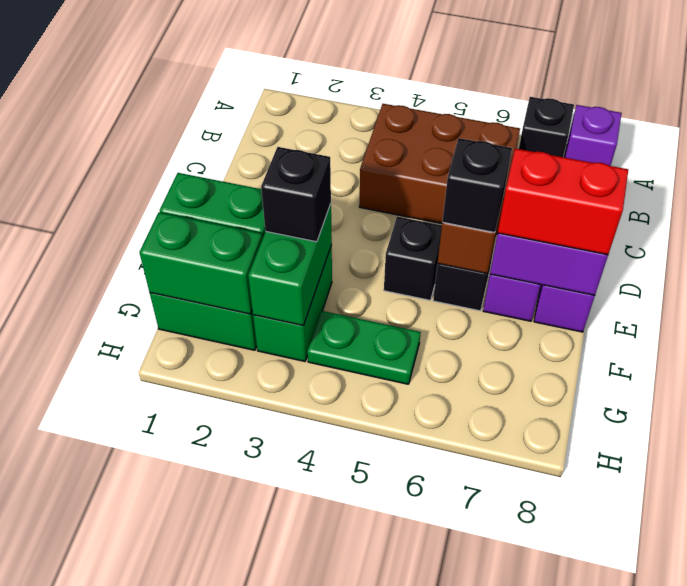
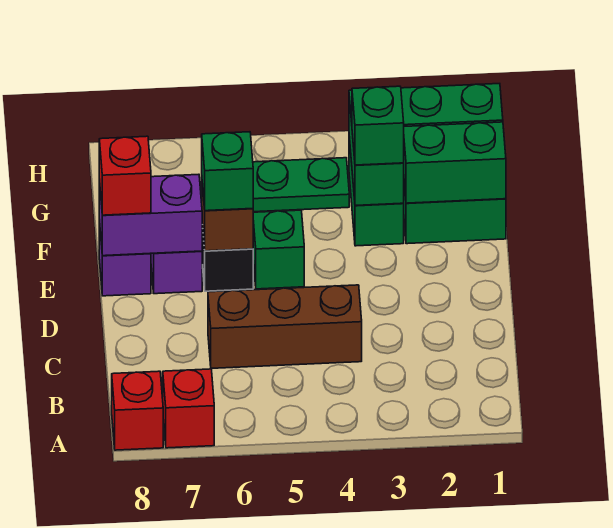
black 1x1 brick [519,97,574,157] -> red 1x1 brick [163,369,214,448]
purple 1x1 brick [564,105,622,166] -> red 1x1 brick [112,371,163,450]
brown 2x3 brick [359,104,520,234] -> brown 1x3 brick [208,285,362,368]
black 1x1 brick [384,217,442,300] -> green 1x1 brick [253,210,304,289]
black 1x1 brick [442,138,512,233] -> green 1x1 brick [202,132,253,211]
red 1x2 brick [498,148,628,255] -> red 1x1 brick [99,136,151,215]
black 1x1 brick [261,147,331,242] -> green 1x1 brick [352,86,404,165]

